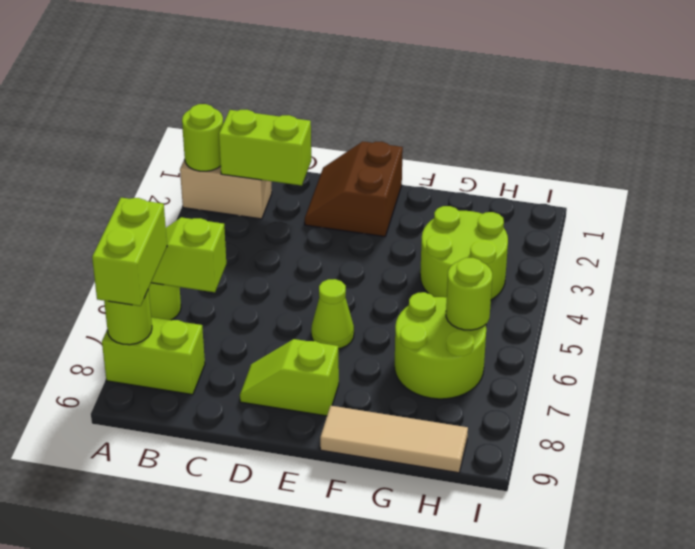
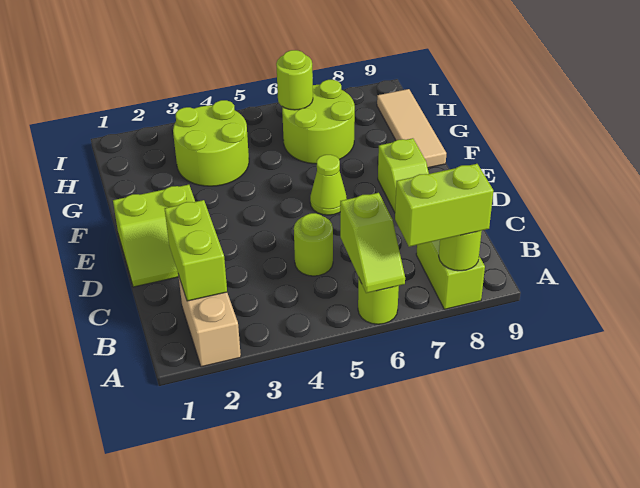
lime 1x1 round brick [182,104,223,171] -> lime 1x1 round brick moved to [294,213,333,276]
brown 2x2 slope [305,142,403,237] -> lime 2x2 slope [113,185,195,287]

